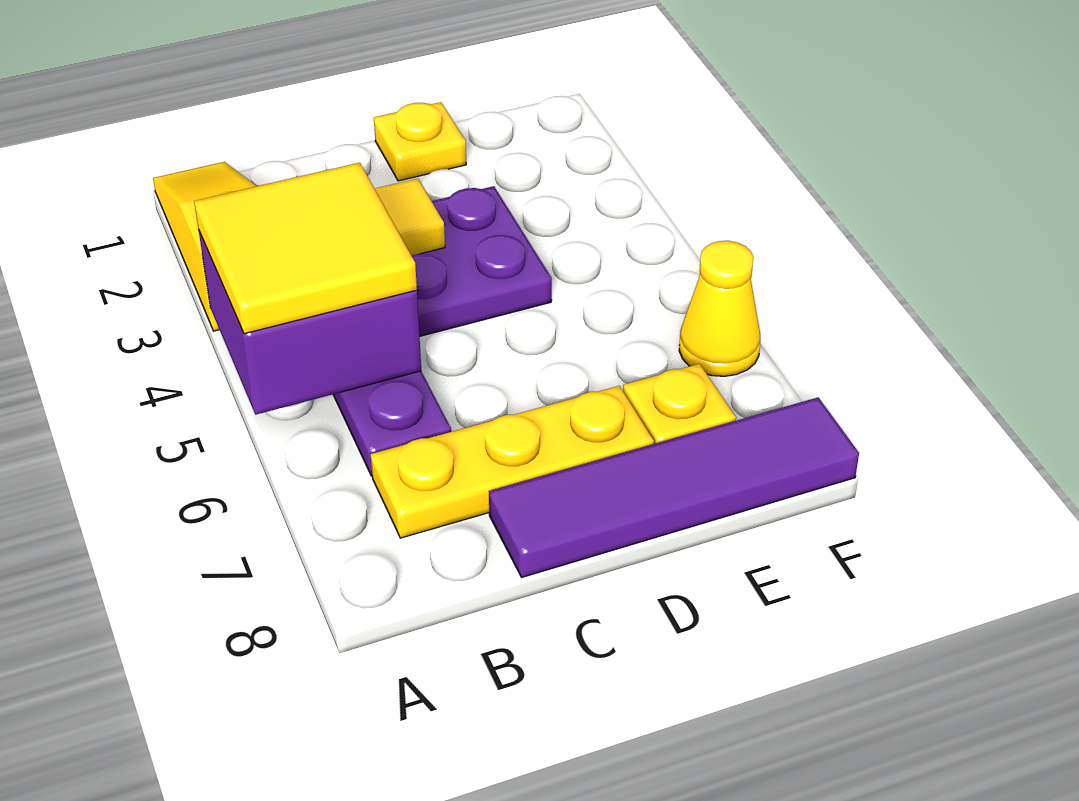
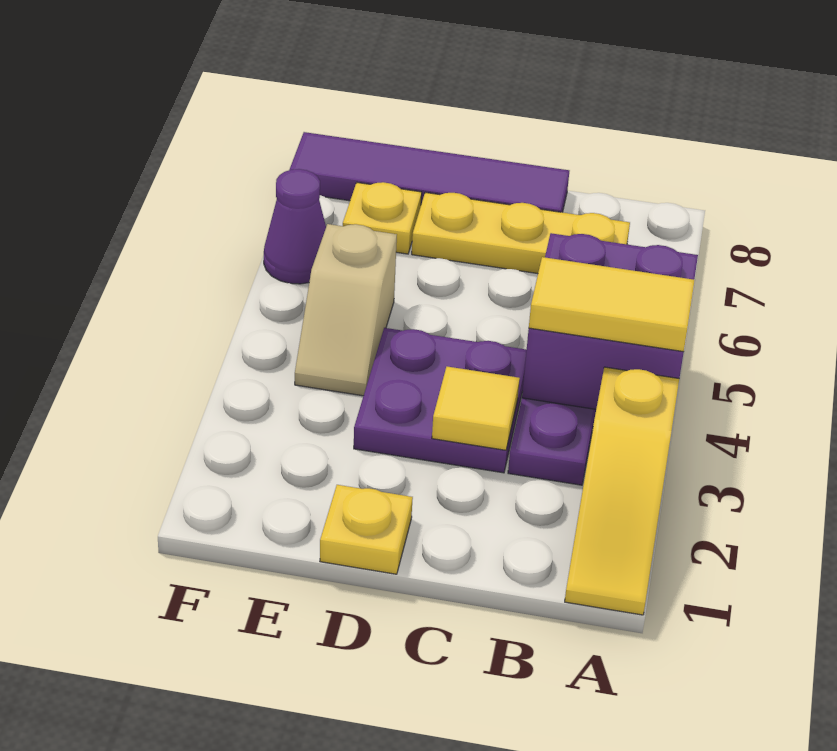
yellow 2x2 tile [194,163,417,334] -> yellow 1x2 tile [529,257,695,352]
none -> tan 1x2 slope [295,224,397,396]
yellow 1x1 cone [679,241,760,376] -> purple 1x1 cone [264,169,326,284]

